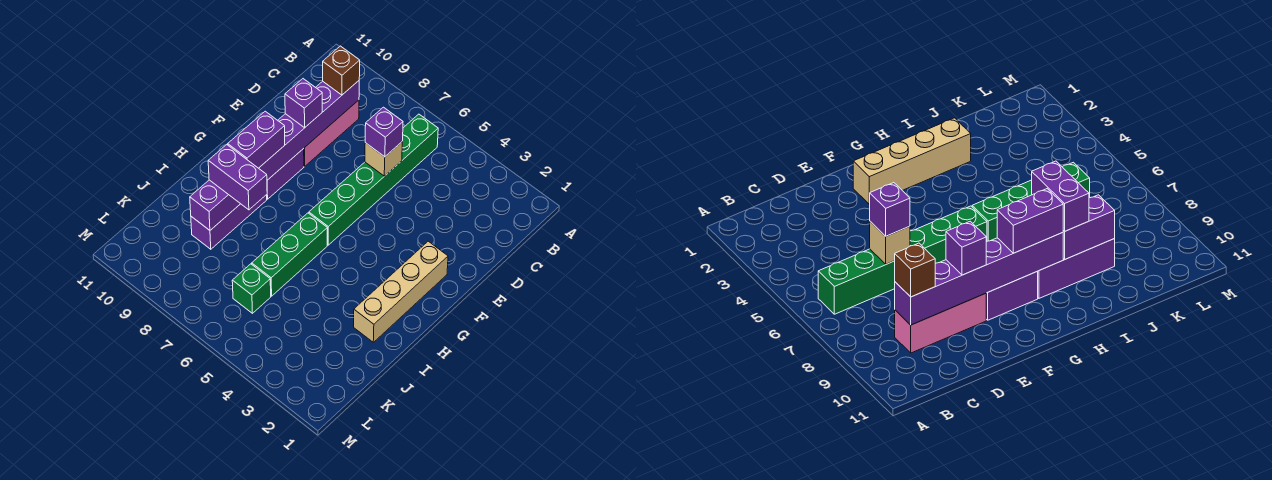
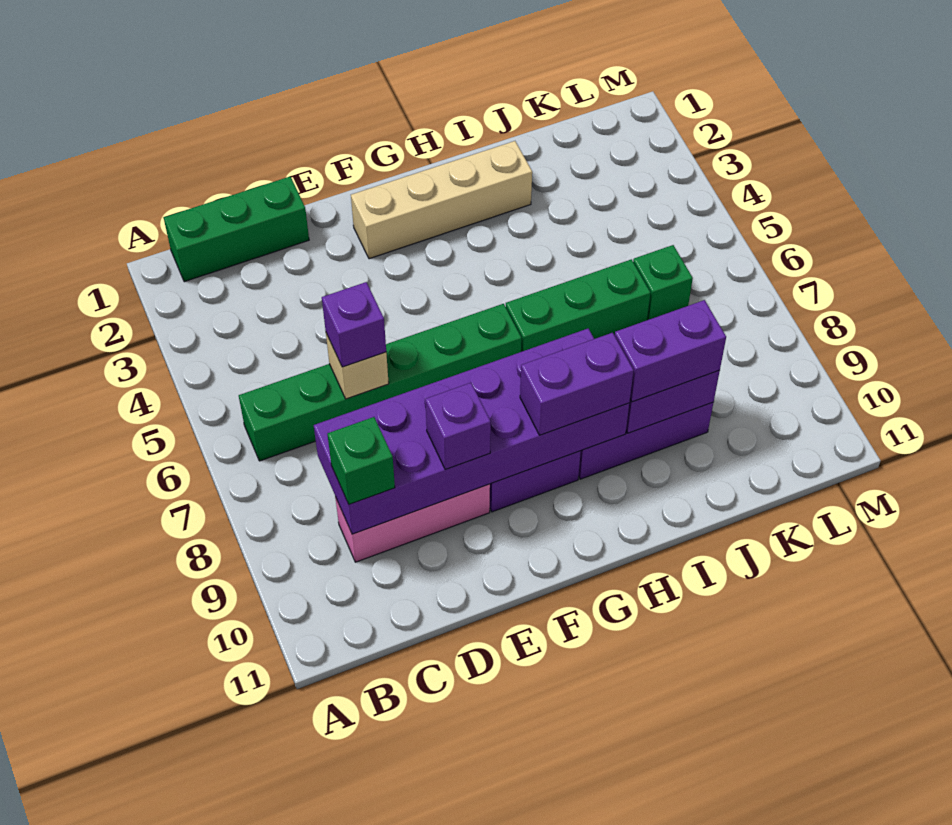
none -> green 1x3 brick [164,177,309,282]
purple 1x6 brick [259,81,359,180] -> purple 2x6 brick [314,328,629,534]
brown 1x1 brick [323,46,360,95] -> green 1x1 brick [327,417,395,504]
purple 1x2 brick [208,145,267,210] -> purple 1x2 brick turned to [615,300,726,402]

